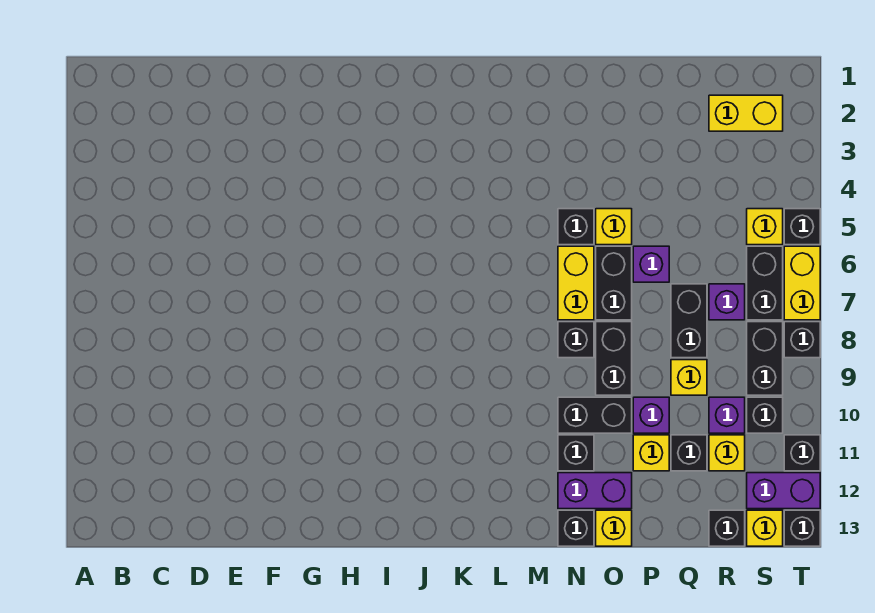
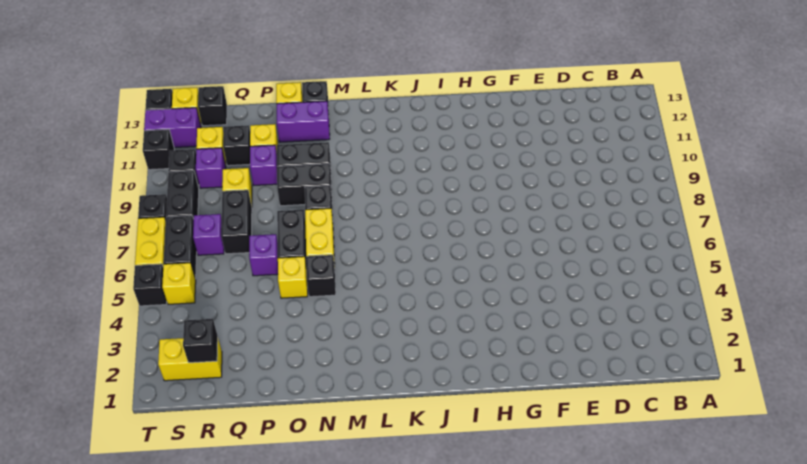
black 1x1 brick [558,435,594,471] -> black 1x1 brick moved to [183,319,218,363]
black 1x2 brick [596,322,632,395] -> black 1x2 brick turned to [277,164,332,206]

